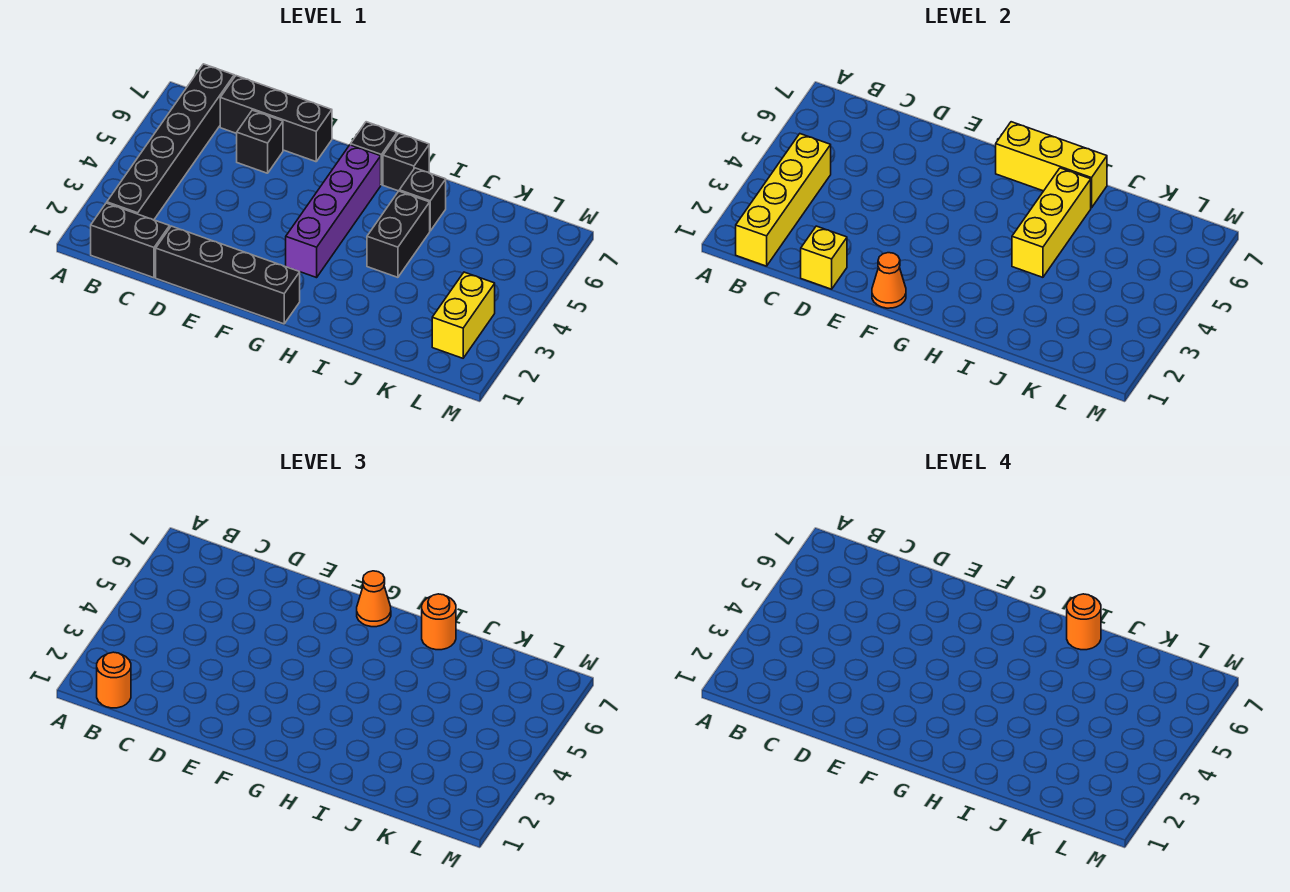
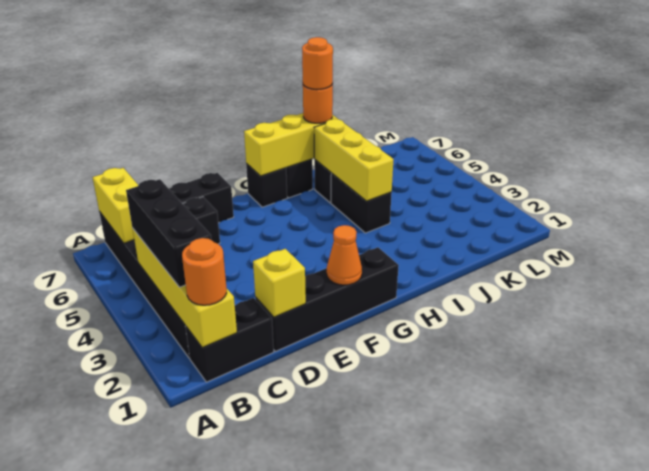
none -> black 1x3 brick [126,179,211,287]
purple 1x4 brick [286,145,381,278] -> none
orange 1x1 cone [357,571,391,627] -> none
yellow 1x2 brick [432,272,495,358] -> yellow 1x2 brick moved to [93,168,138,243]

